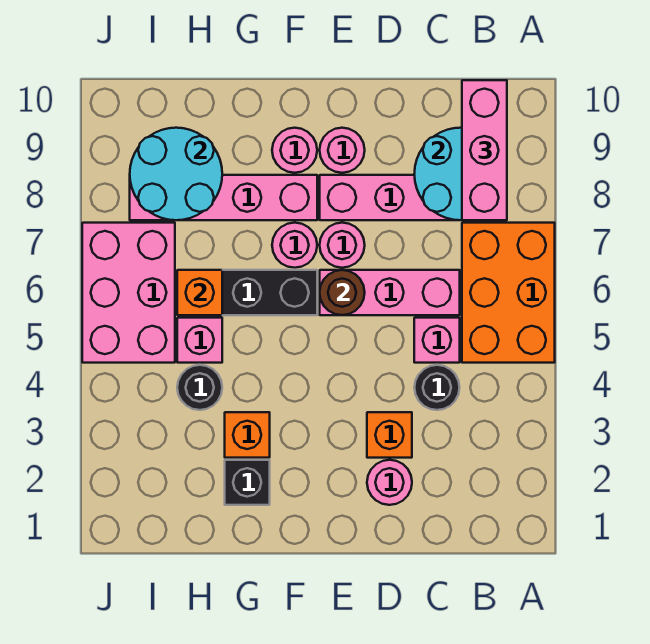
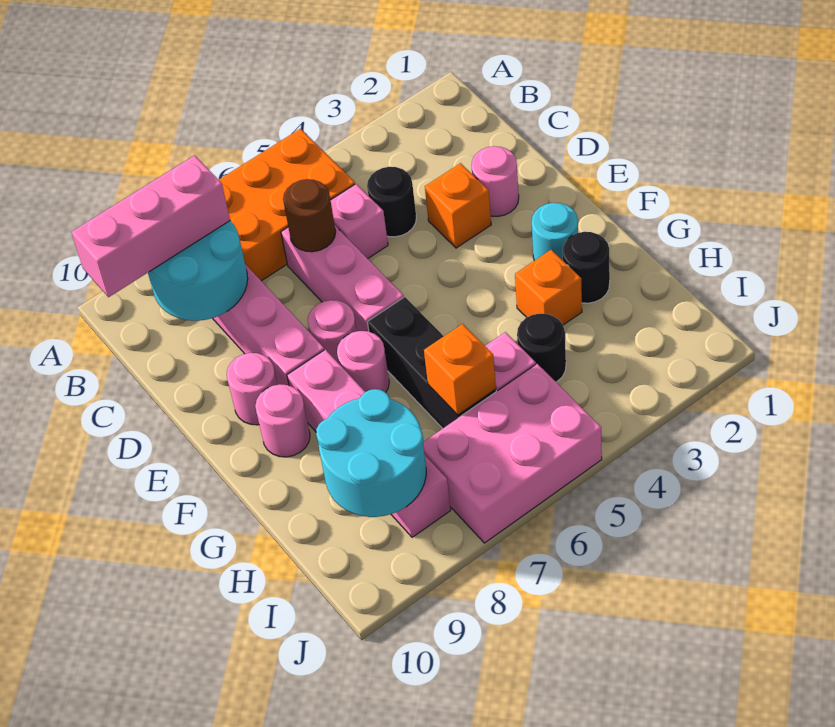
brown 1x1 round brick [320,270,365,315] -> brown 1x1 round brick moved to [283,179,336,252]
none -> cyan 1x1 round brick [532,203,578,261]
black 1x1 brick [225,460,270,505] -> black 1x1 round brick [563,232,610,303]

